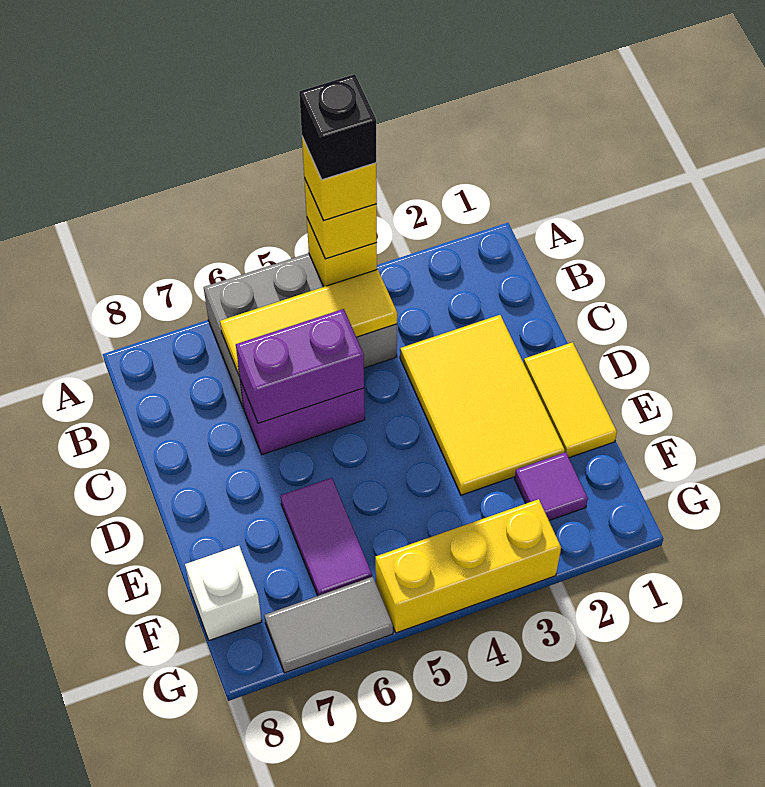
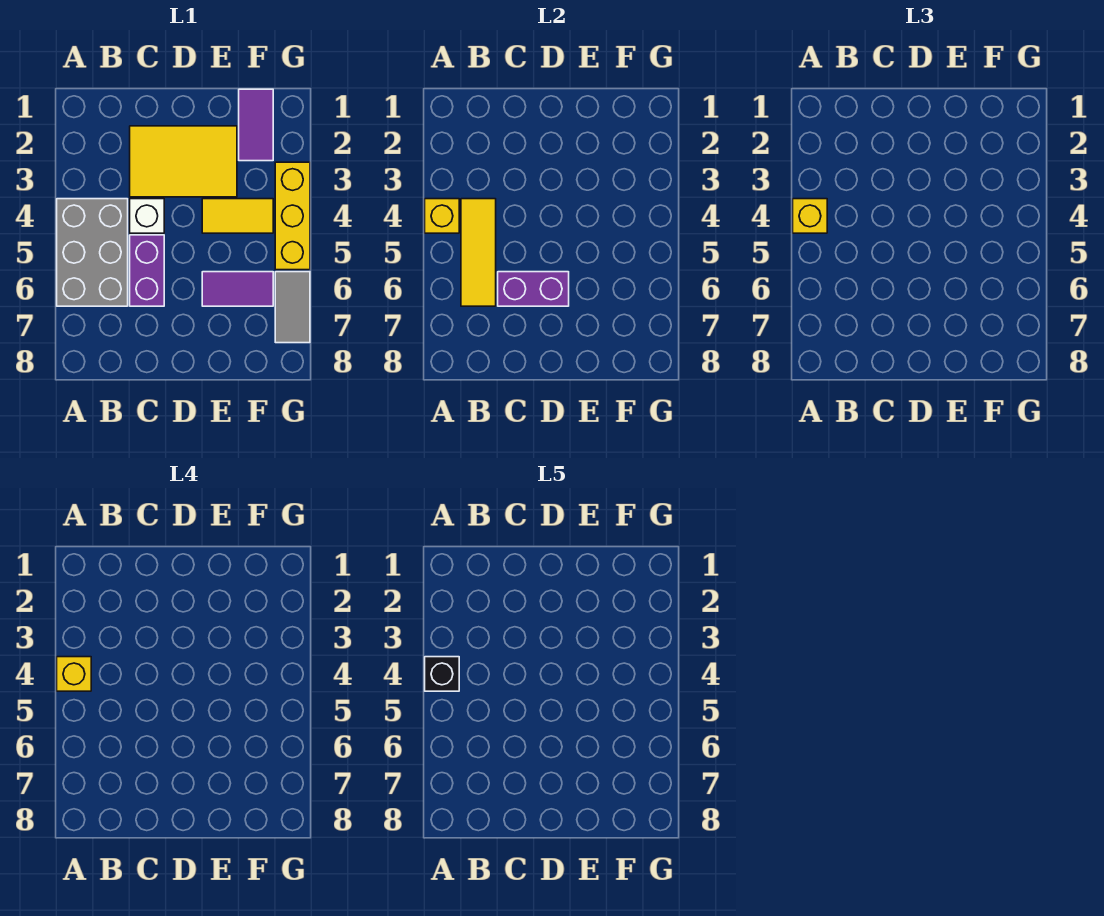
purple 1x2 brick [236,309,364,423] -> purple 1x2 brick turned to [498,272,569,306]
yellow 1x2 tile [524,342,617,458] -> yellow 1x2 tile moved to [202,199,273,233]
purple 1x1 tile [515,452,588,520] -> purple 1x2 tile [239,89,273,161]
white 1x1 brick [185,546,262,641] -> white 1x1 brick moved to [130,199,164,233]

